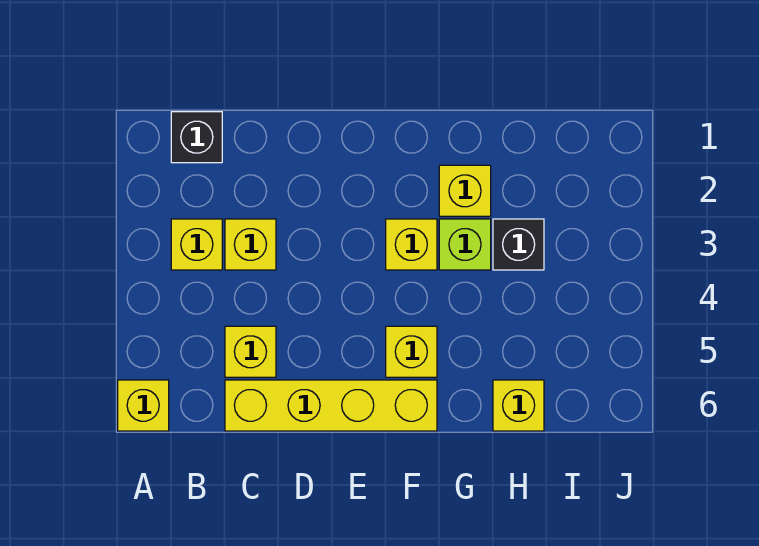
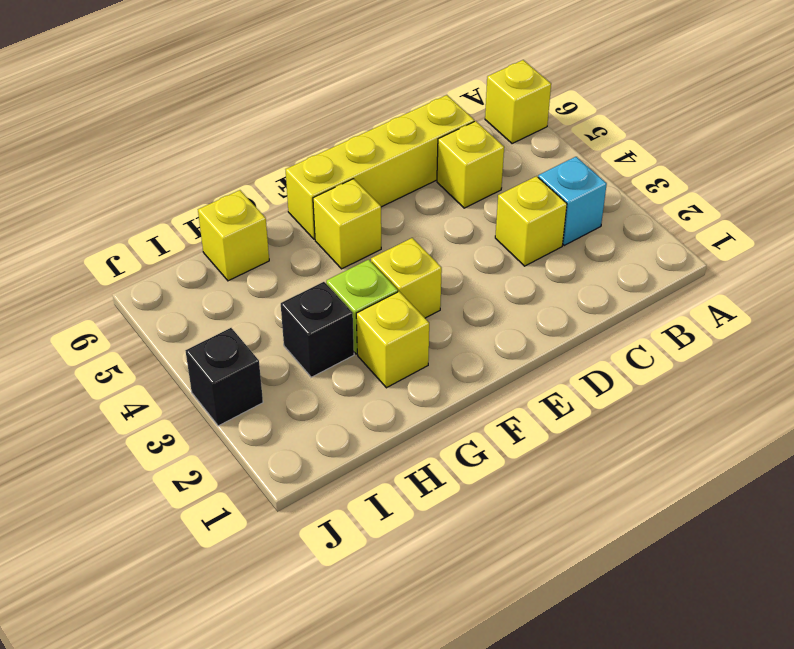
black 1x1 brick [171,112,222,163] -> black 1x1 brick moved to [186,328,263,426]
yellow 1x1 brick [171,219,222,270] -> cyan 1x1 brick [538,157,607,245]

